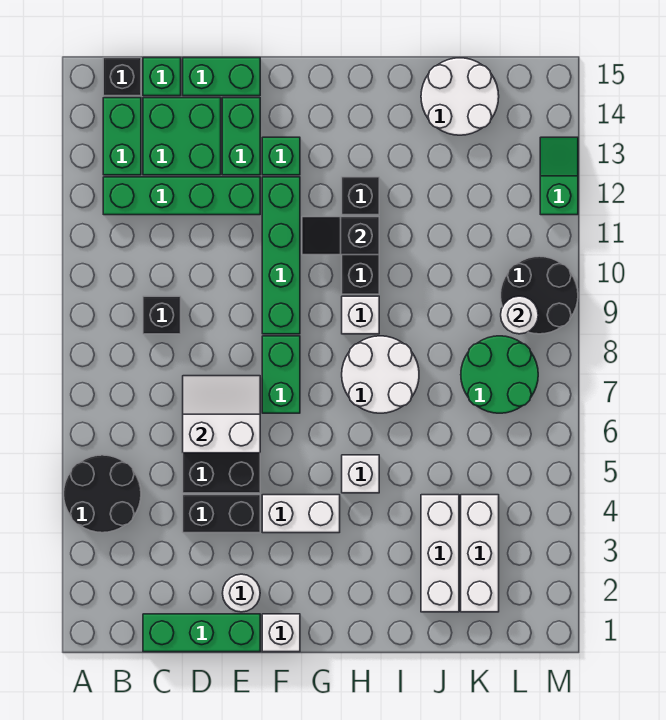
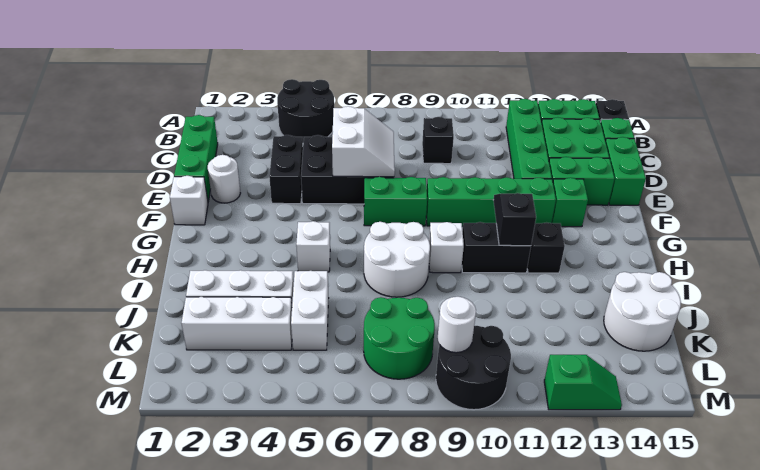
white 1x2 brick [262,495,340,533] -> white 1x2 brick moved to [291,271,329,350]

